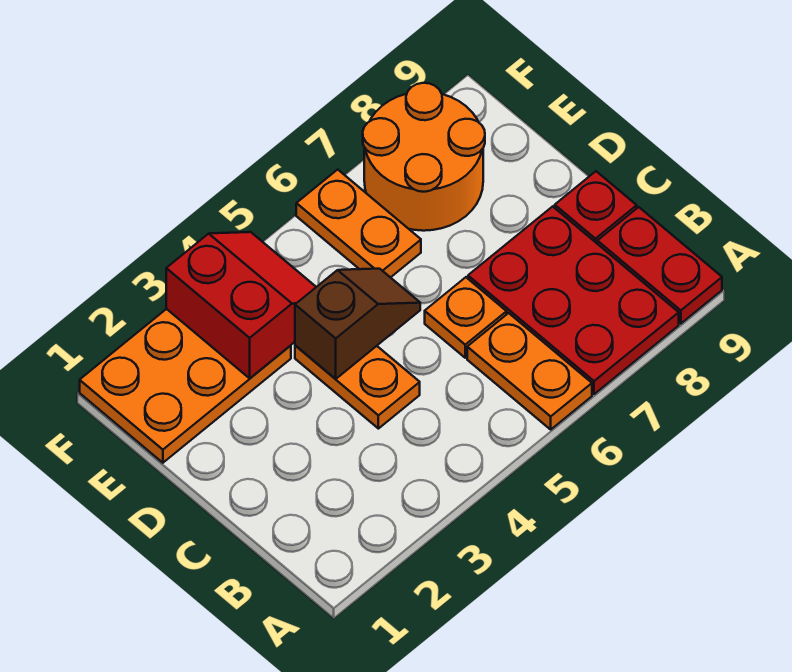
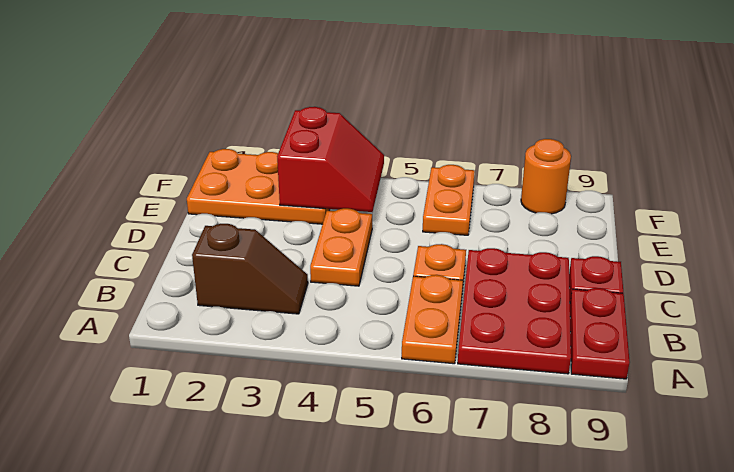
brown 1x2 slope [295,269,420,379] -> brown 1x2 slope moved to [192,224,308,314]
orange 2x2 round brick [363,83,485,231] -> orange 1x1 round brick [521,139,571,214]

